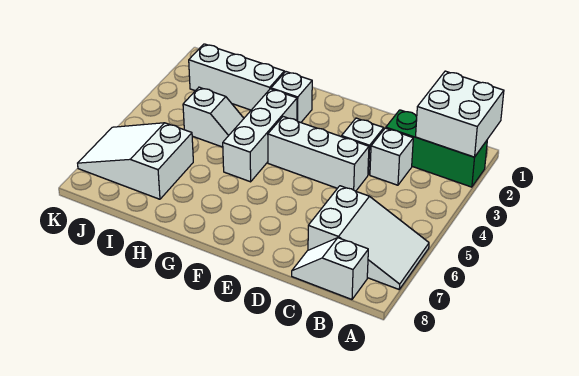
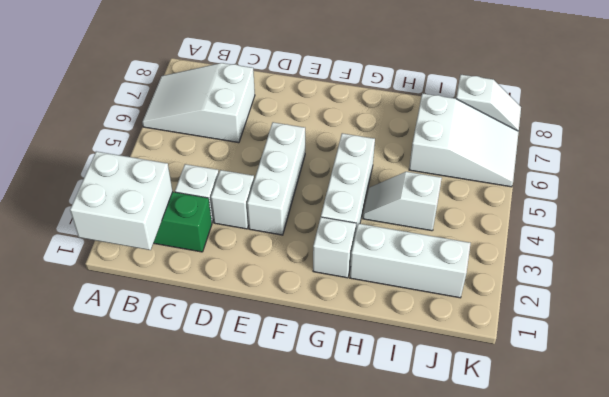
white 1x2 slope [292,238,368,299] -> white 1x2 slope moved to [456,75,521,131]
white 1x3 brick [268,117,369,191] -> white 1x3 brick turned to [247,122,305,235]

